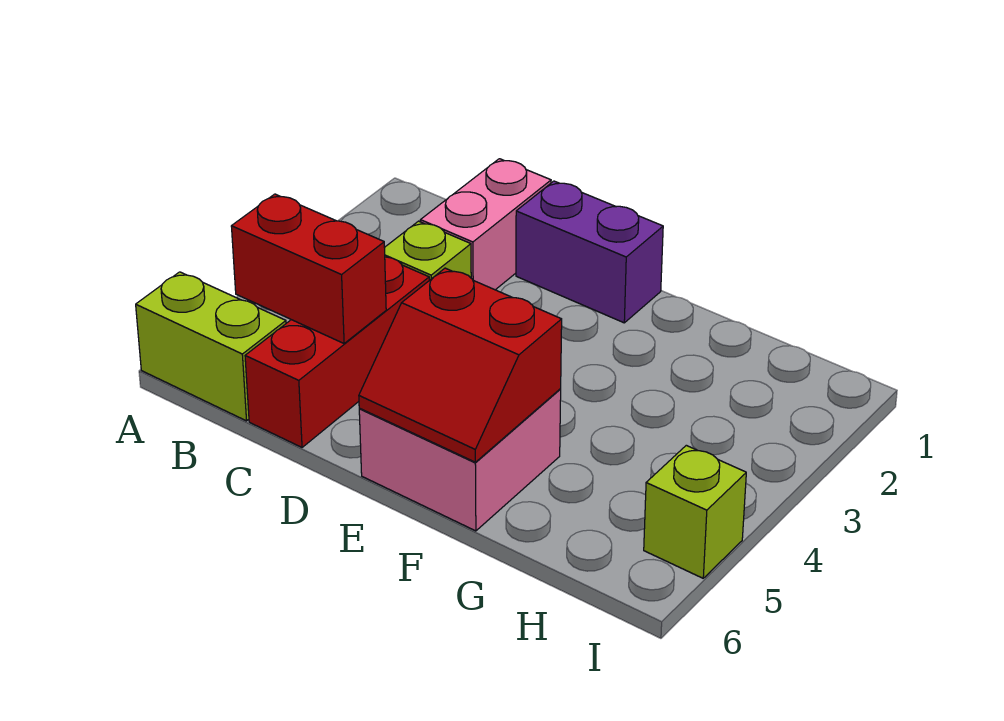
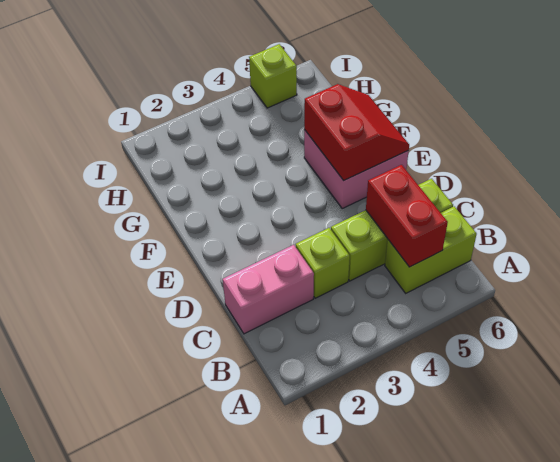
lime 1x2 brick [136,272,286,421] -> lime 1x2 brick turned to [385,206,477,293]
red 1x3 brick [245,257,429,447] -> lime 1x3 brick [331,179,453,281]
purple 1x2 brick [516,181,663,323] -> none

